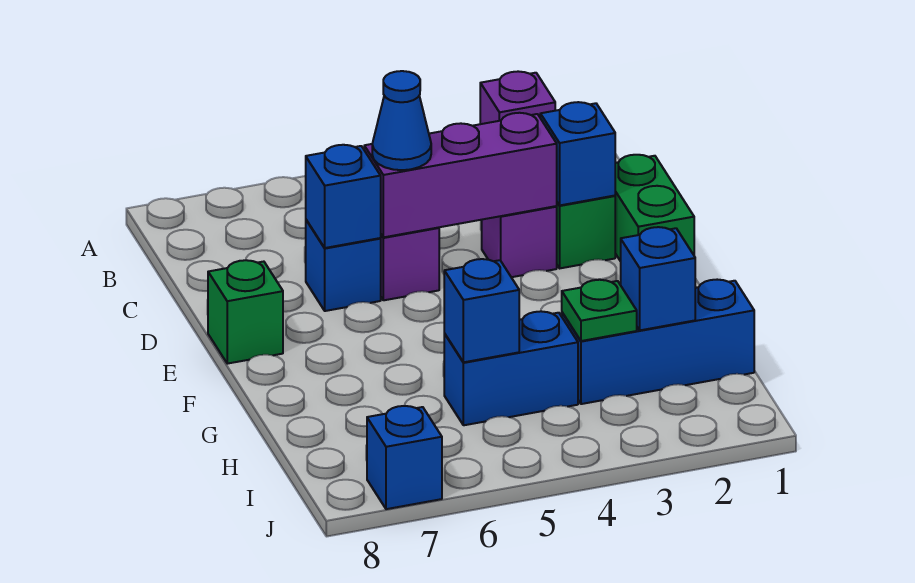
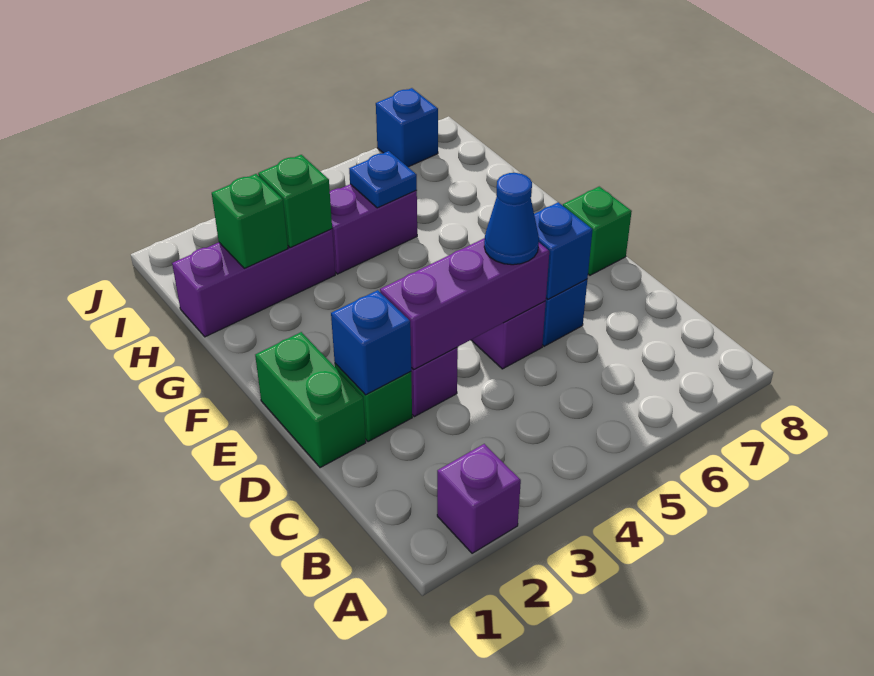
blue 1x3 brick [562,280,754,404] -> purple 1x3 brick [172,229,335,337]
blue 1x1 brick [621,227,695,330] -> green 1x1 brick [212,174,288,268]
green 1x1 plate [562,280,637,341] -> green 1x1 brick [258,155,332,248]
blue 1x2 brick [444,311,578,425] -> purple 1x2 brick [330,184,417,274]
blue 1x1 brick [444,259,519,362] -> blue 1x1 plate [349,151,417,208]

